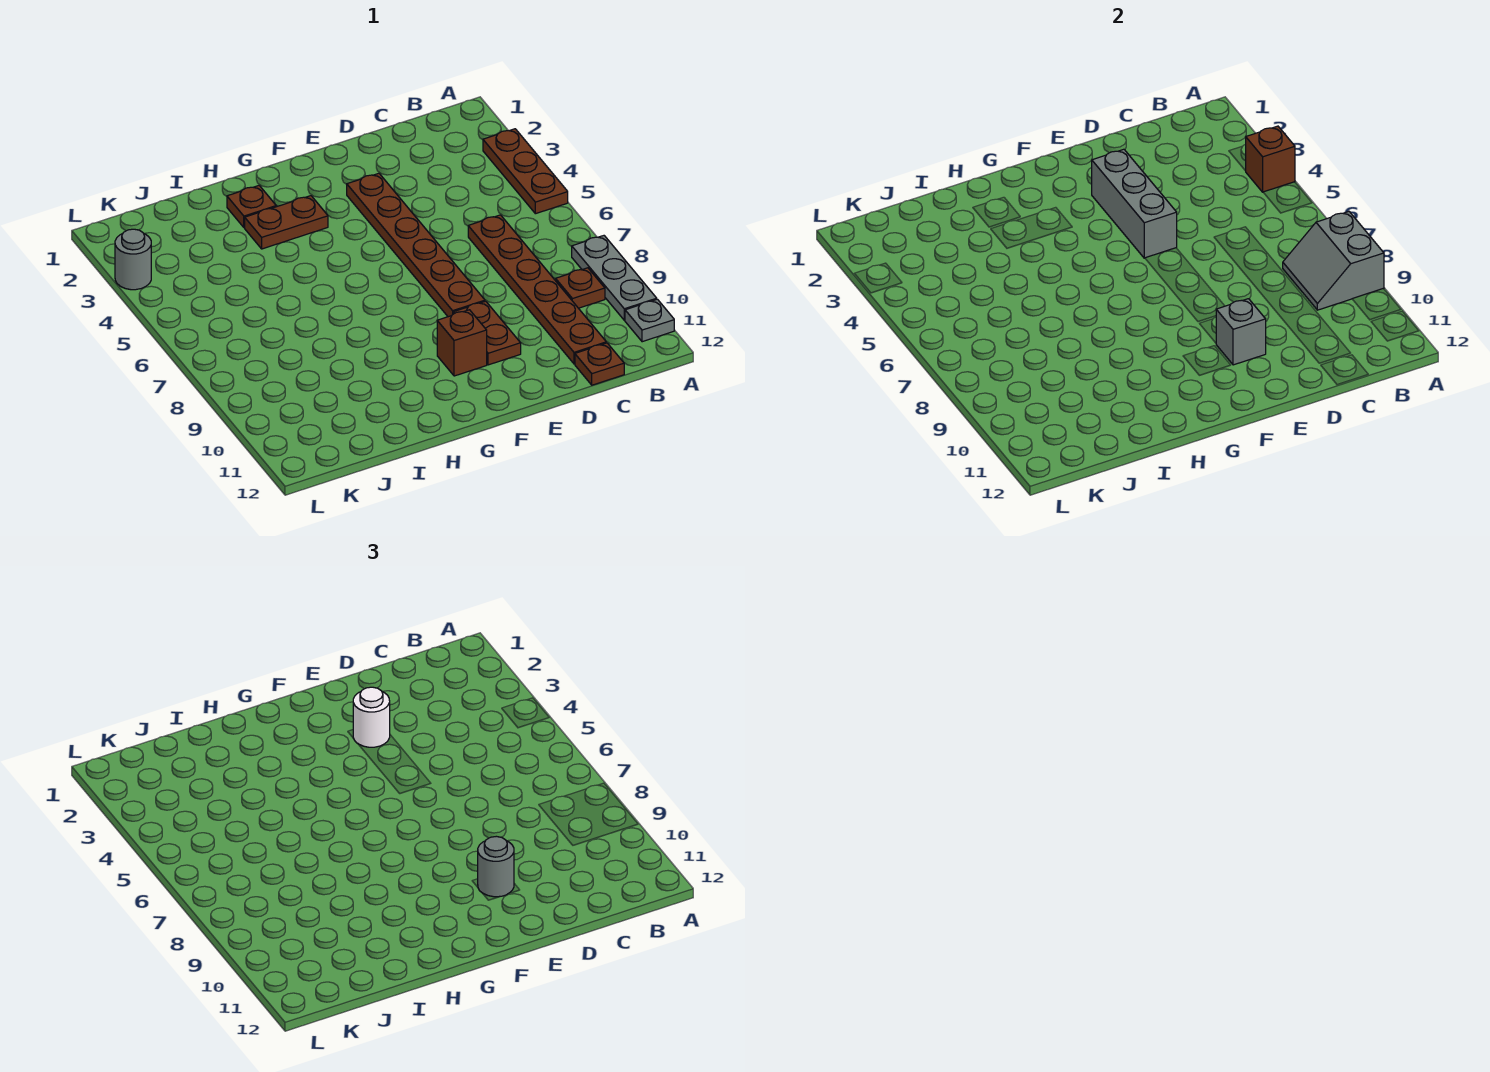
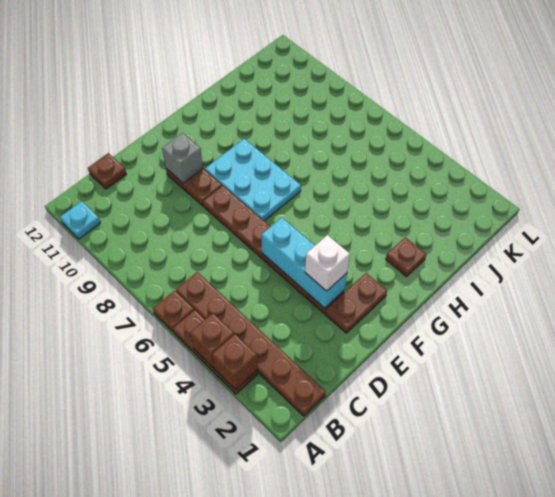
grey 1x3 plate [572,236,657,320] -> none
grey 2x2 slope [1283,212,1384,310] -> none
grey 1x1 plate [625,299,674,342] -> cyan 1x1 plate [60,201,100,239]
brown 1x1 plate [556,268,605,308] -> brown 1x1 plate moved to [153,290,194,332]
brown 1x6 plate [468,215,606,364] -> brown 1x6 plate moved to [176,272,326,416]
grey 1x3 brick [1092,149,1177,258] -> cyan 1x3 brick [261,218,347,308]
white 1x1 round brick [353,687,390,747] -> white 1x1 brick [305,235,350,291]
grey 1x1 round brick [478,836,514,897] -> none
none -> cyan 2x3 plate [205,139,301,221]
brown 1x1 brick [437,310,487,376] -> brown 1x1 brick moved to [212,334,258,390]
brown 1x2 plate [245,196,328,249] -> brown 1x2 plate moved to [325,273,387,333]
grey 1x1 round brick [115,229,151,290] -> none

